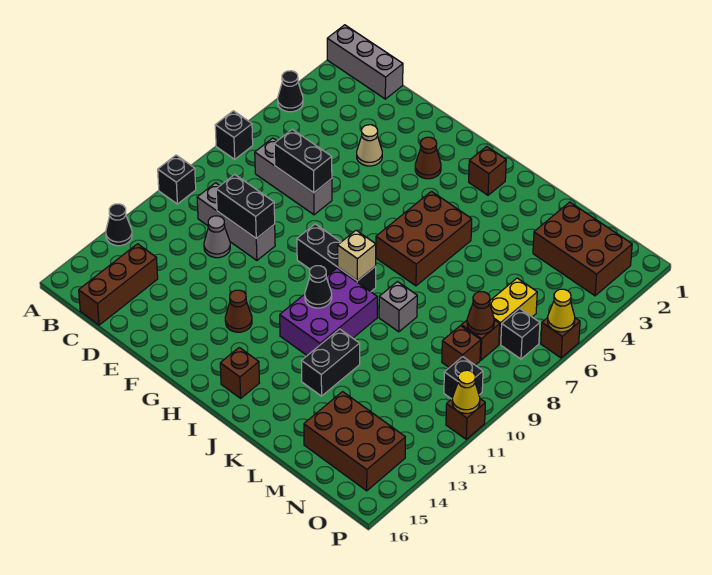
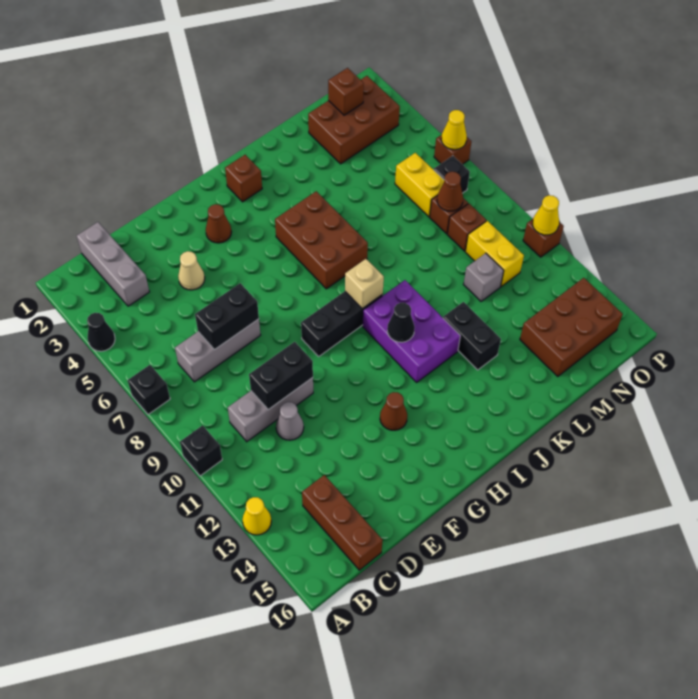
grey 1x3 brick [327,25,403,99] -> grey 1x3 brick turned to [77,222,149,306]
black 1x1 cone [106,204,132,246] -> yellow 1x1 cone [242,497,271,535]
brown 1x1 brick [220,348,259,398] -> brown 1x1 brick moved to [328,68,364,115]
grey 1x1 brick [379,282,417,332] -> grey 1x1 brick moved to [464,253,504,301]
none -> yellow 1x2 brick [465,221,524,287]
black 1x1 brick [444,357,483,399] -> none

